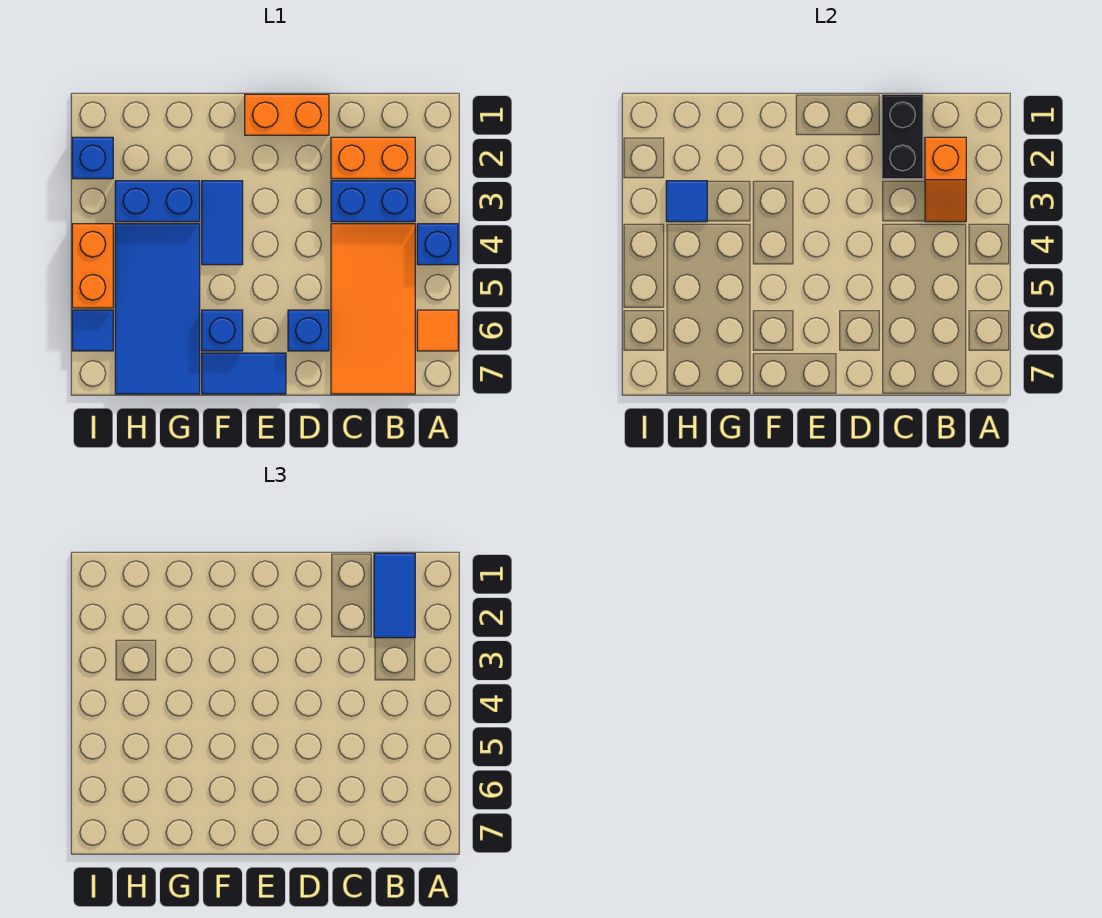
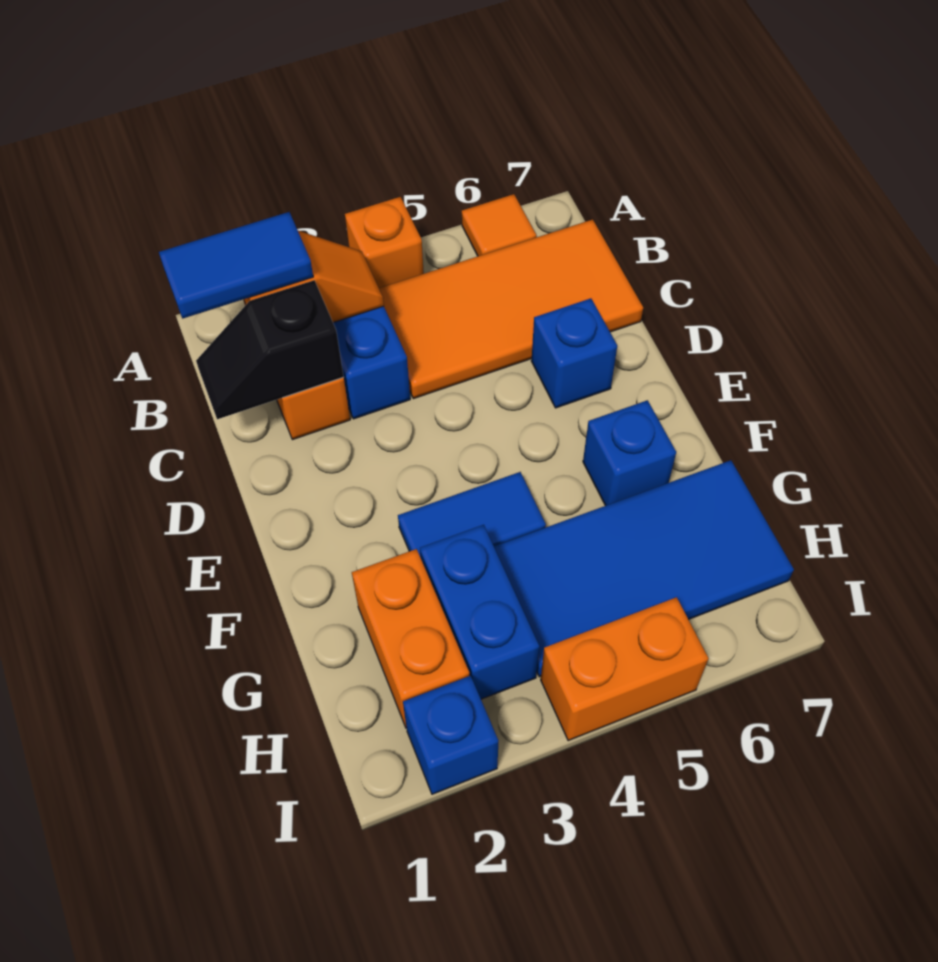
blue 1x1 brick [417,224,458,265] -> orange 1x1 brick [345,197,424,288]
black 1x2 brick [882,94,923,179] -> black 1x2 slope [196,280,344,419]
orange 1x2 brick [245,94,329,135] -> orange 1x2 brick moved to [352,549,469,727]
blue 1x2 tile [202,353,286,394] -> none
blue 1x1 tile [666,181,707,222] -> none
blue 1x1 tile [72,310,113,351] -> none

